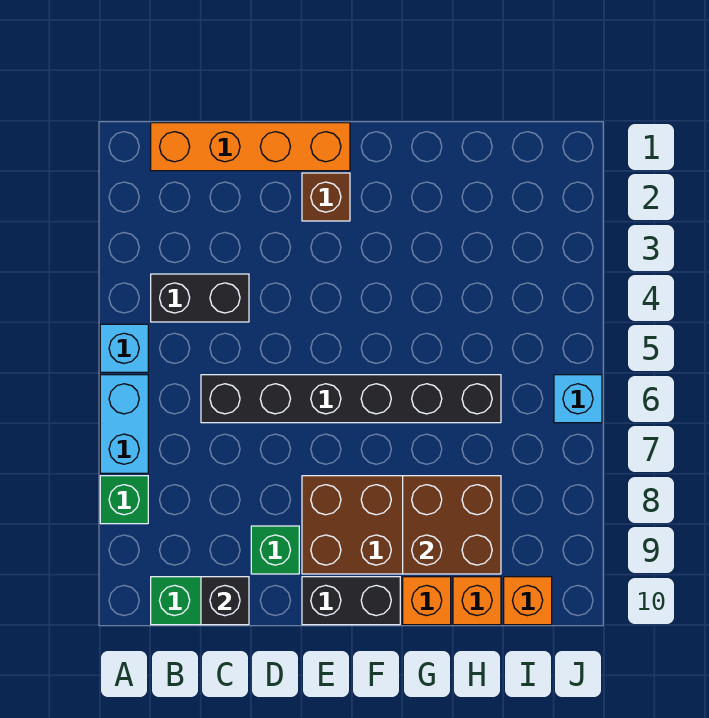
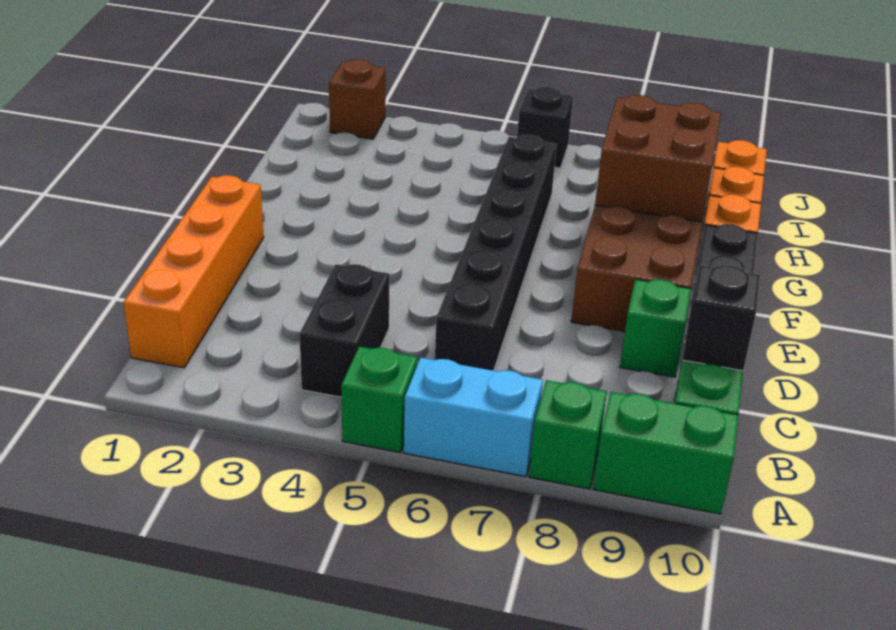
cyan 1x1 brick [100,324,148,372] -> green 1x1 brick [341,347,417,453]
none -> green 1x2 brick [593,392,738,514]
brown 1x1 brick [302,173,350,221] -> brown 1x1 brick moved to [329,59,386,139]
cyan 1x1 brick [554,375,602,423] -> black 1x1 brick [517,87,573,168]

